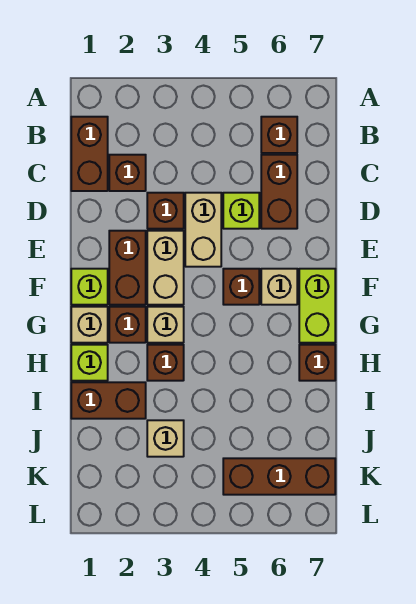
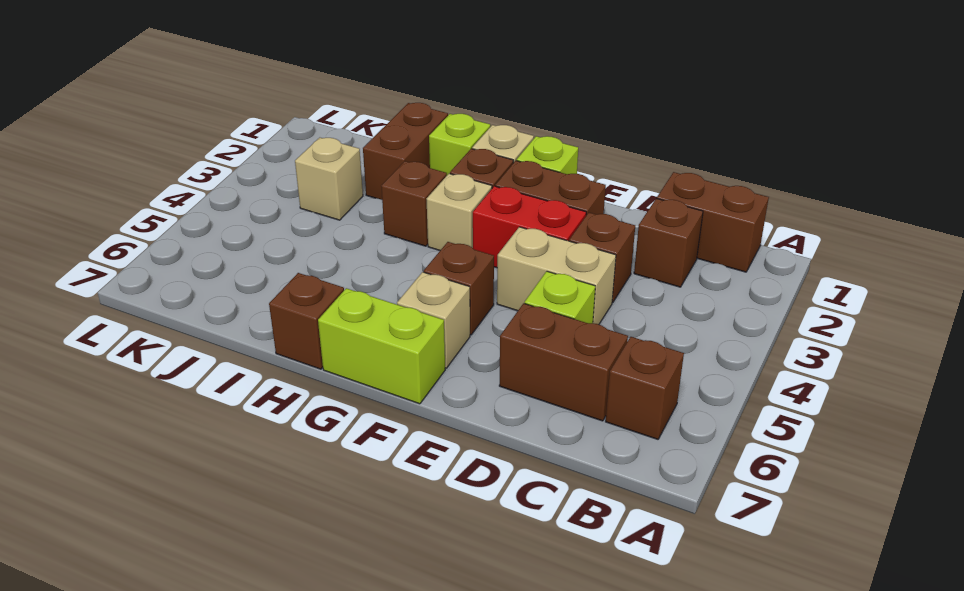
tan 1x2 brick [147,231,184,305] -> red 1x2 brick [473,186,586,268]
brown 1x3 brick [223,458,335,495] -> none

